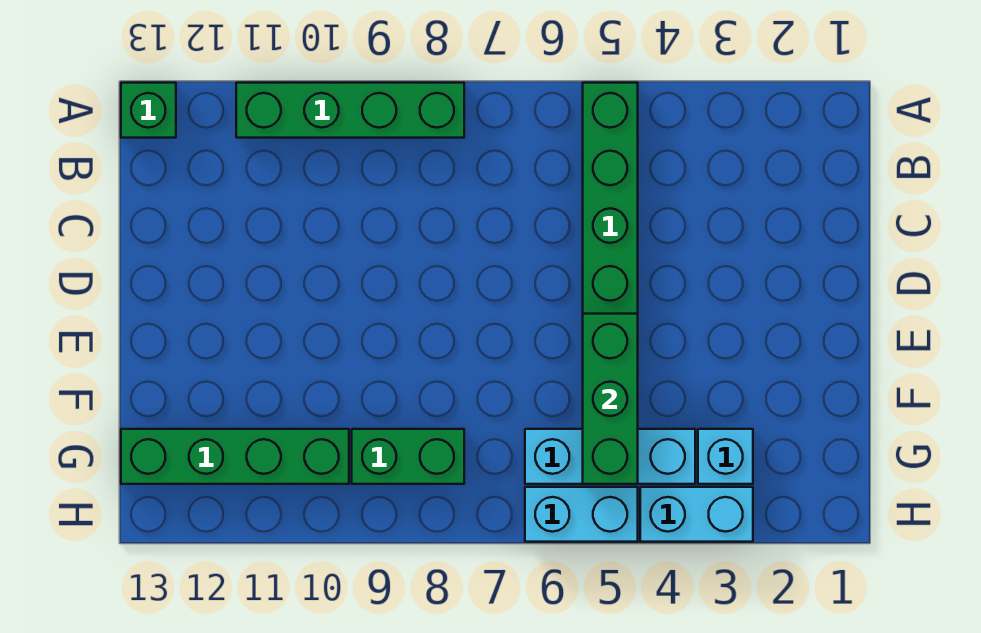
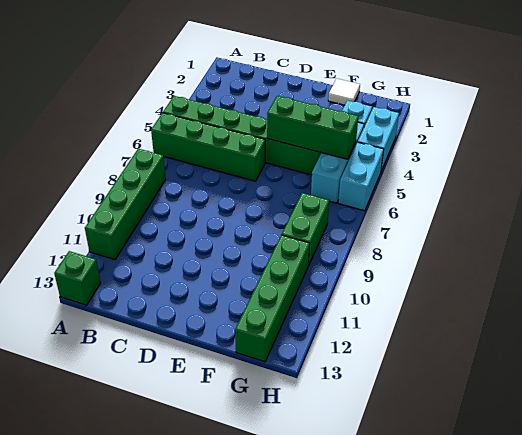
none -> green 1x4 brick [151,113,265,181]
none -> white 1x1 tile [328,79,360,105]

